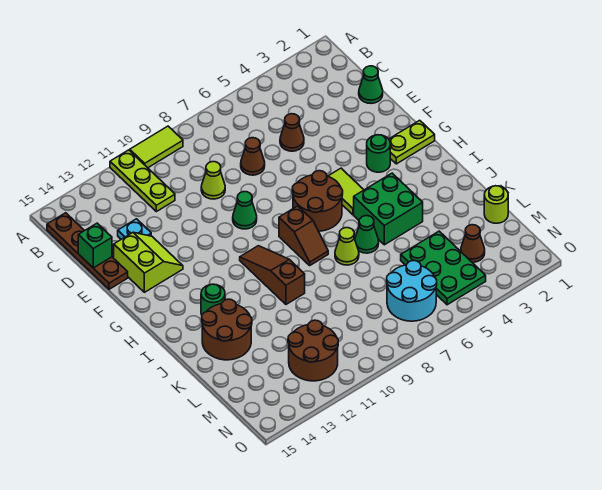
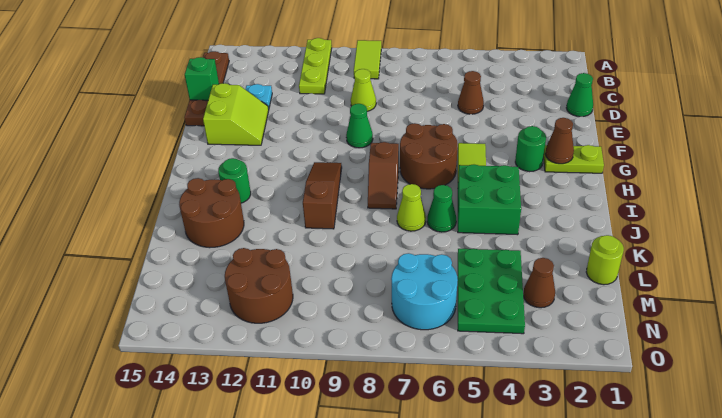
lime 1x2 tile [130,126,183,168] -> lime 1x2 tile turned to [354,40,381,79]
brown 1x1 cone [241,138,265,175] -> brown 1x1 cone moved to [545,118,574,164]

